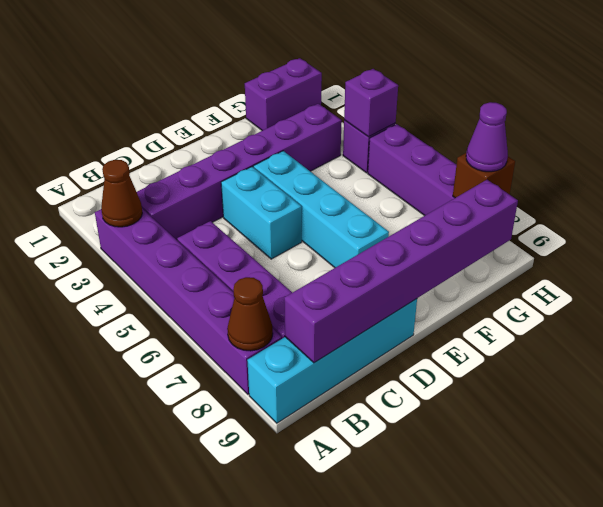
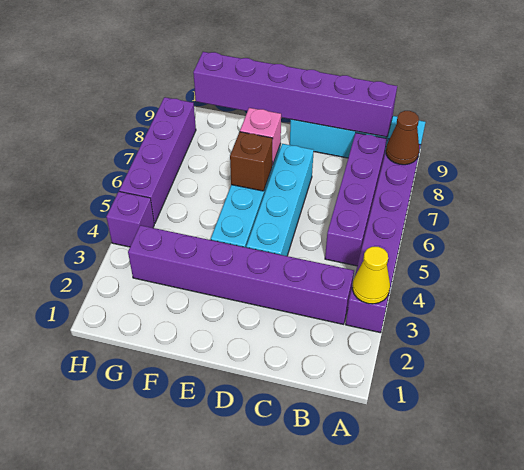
brown 1x1 cone [101,160,142,227] -> yellow 1x1 cone [352,247,390,304]
cyan 1x2 brick [221,167,302,259] -> cyan 1x4 brick [246,144,314,256]
none -> pink 1x1 brick [240,108,281,166]
purple 1x2 brick [245,58,322,131] -> none
purple 1x1 brick [344,69,398,137] -> none
brown 1x1 brick [453,153,515,198] -> brown 1x1 brick moved to [230,132,273,191]
purple 1x1 cone [466,102,508,172] -> none

